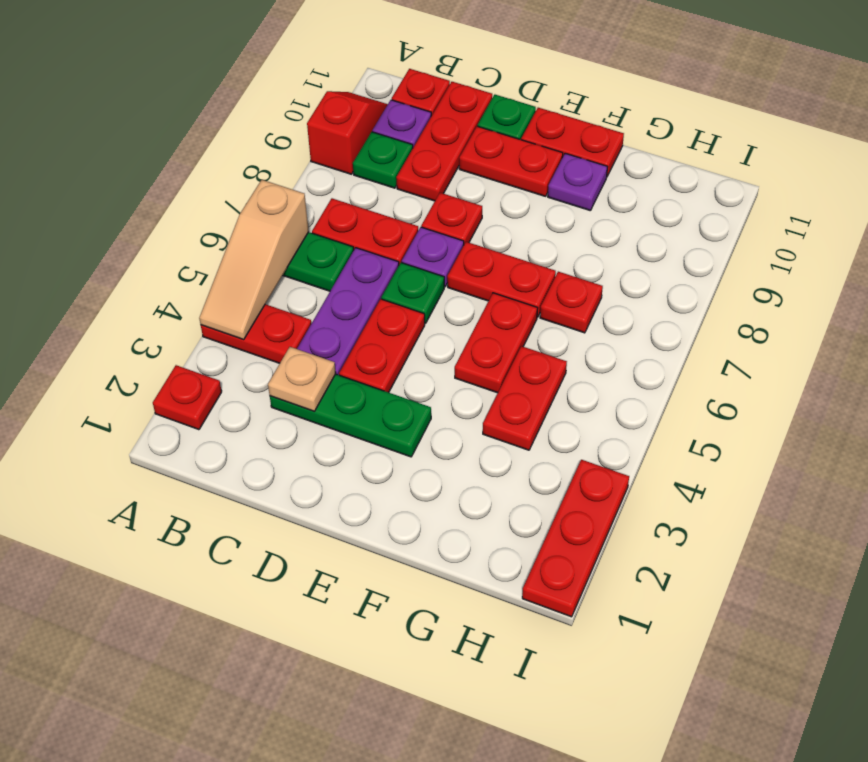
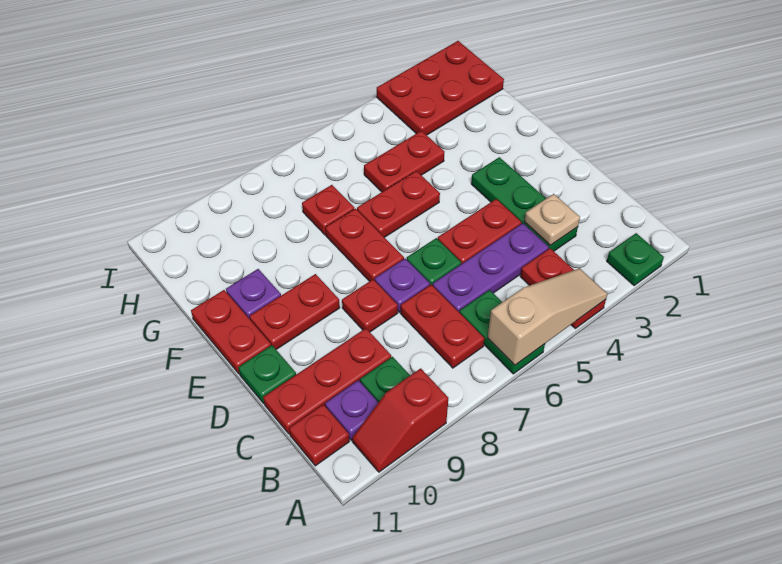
red 1x1 plate [153,365,222,430] -> green 1x1 plate [607,233,664,286]
red 1x2 plate [459,126,563,196] -> red 1x2 plate turned to [249,274,340,349]
red 1x3 plate [522,460,629,617] -> red 2x3 plate [377,41,504,135]

